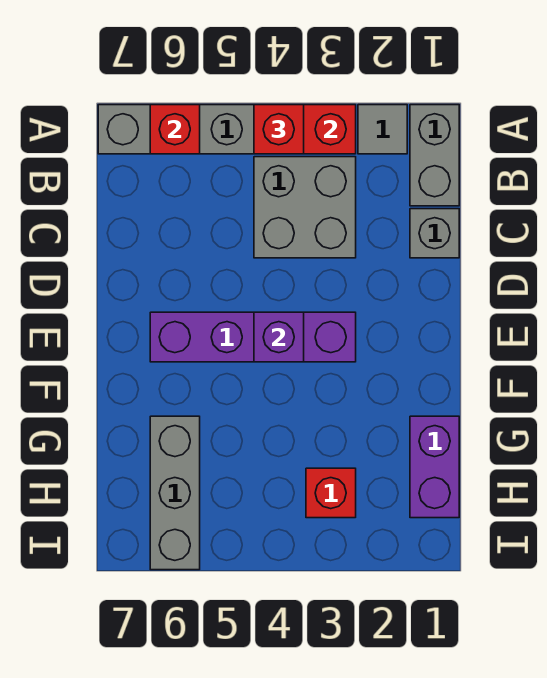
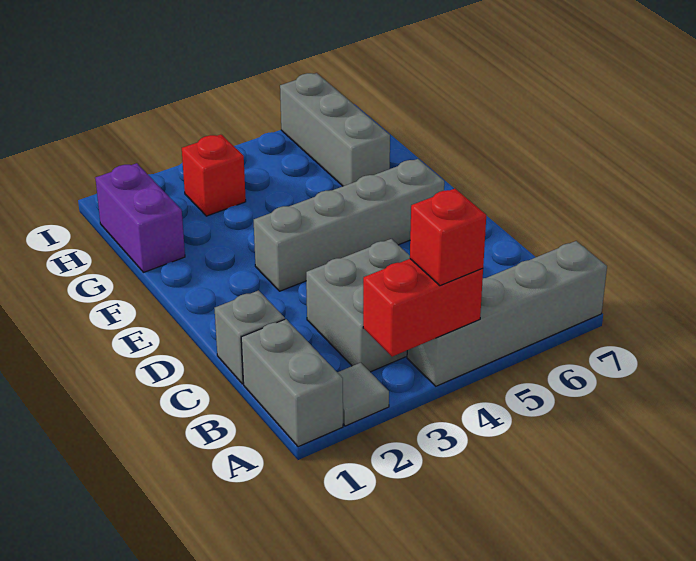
red 1x1 brick [150,105,200,154] -> none
purple 1x4 brick [150,312,356,362] -> grey 1x4 brick [254,159,444,291]
purple 1x1 brick [254,312,304,362] -> none

